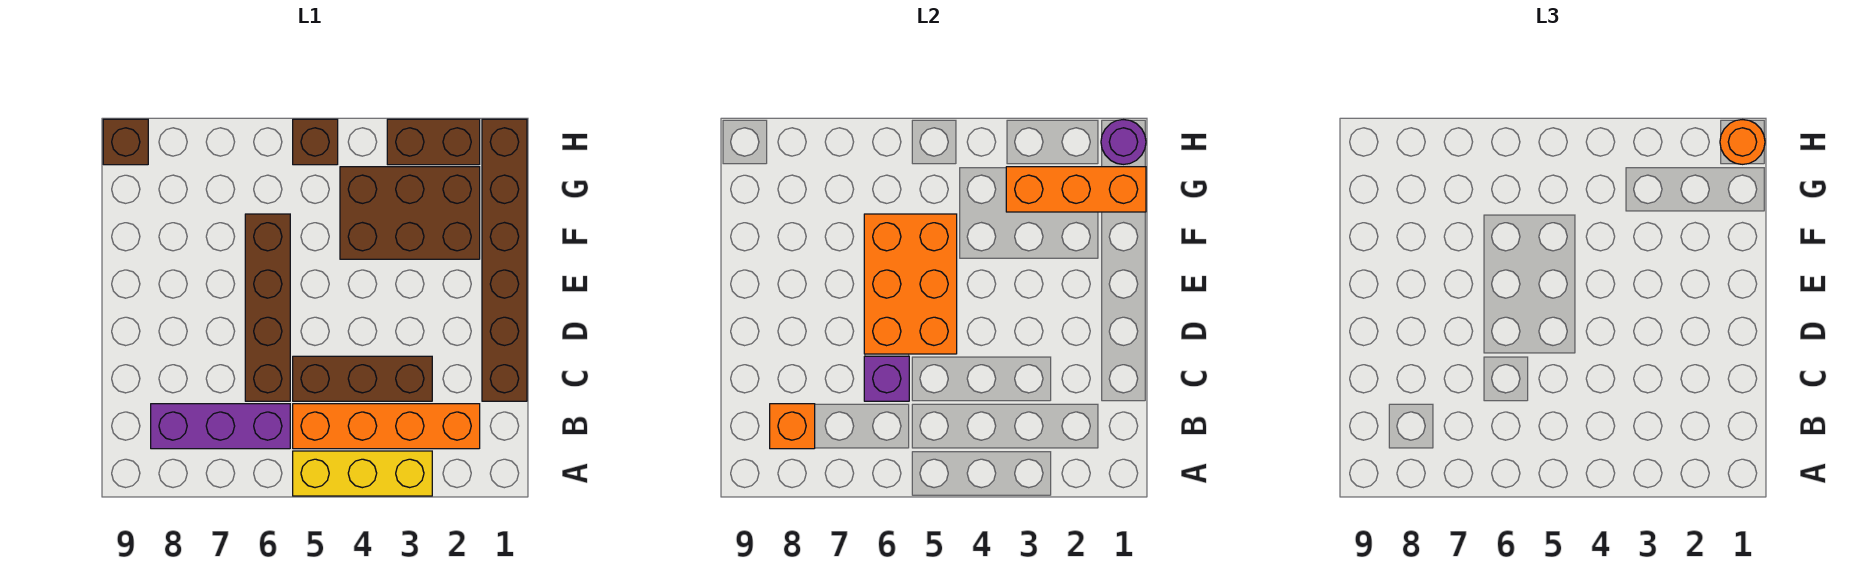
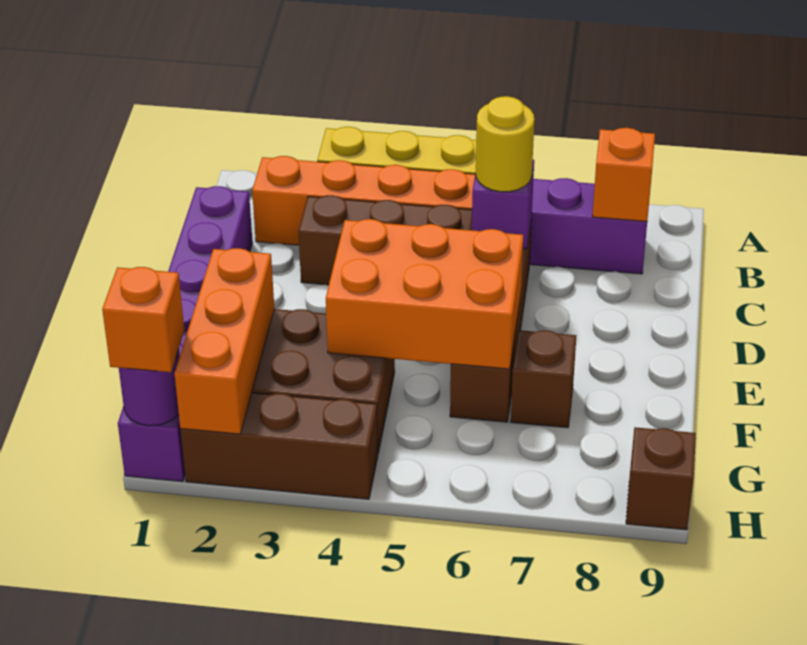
brown 1x6 brick [482,119,527,401] -> purple 1x6 brick [118,186,253,482]
none -> yellow 1x1 round brick [476,96,534,192]
orange 2x3 brick [864,214,957,354] -> orange 2x3 brick turned to [326,219,523,369]
orange 1x3 brick [1006,167,1146,212] -> orange 1x3 brick turned to [174,248,274,434]
orange 1x1 round brick [1720,120,1765,164] -> orange 1x1 brick [102,267,184,372]
brown 1x2 brick [387,119,480,165] -> brown 1x3 brick [180,393,378,499]
brown 1x1 brick [293,119,338,165] -> brown 1x1 brick moved to [511,330,576,428]

